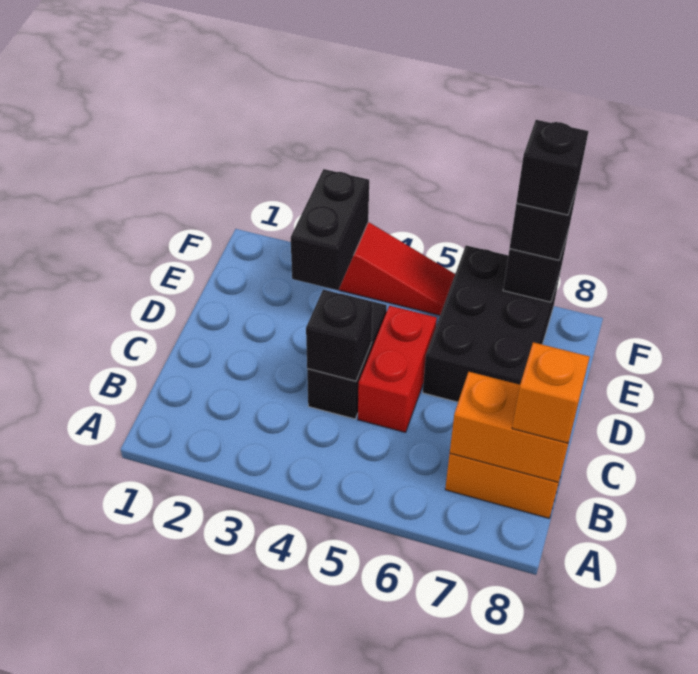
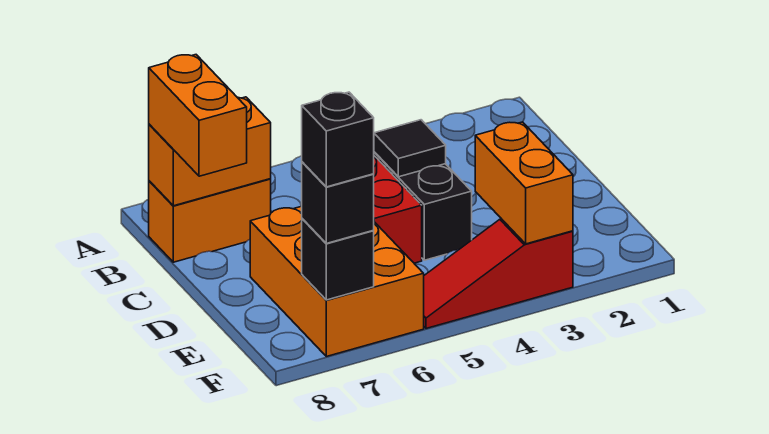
orange 1x1 brick [512,342,590,444] -> orange 1x2 brick [149,55,247,176]
black 1x1 brick [306,290,373,381] -> black 1x1 tile [374,120,446,177]
black 2x3 brick [423,245,560,402] -> orange 2x3 brick [250,206,424,356]
black 1x2 brick [291,169,369,290] -> orange 1x2 brick [475,122,573,244]

